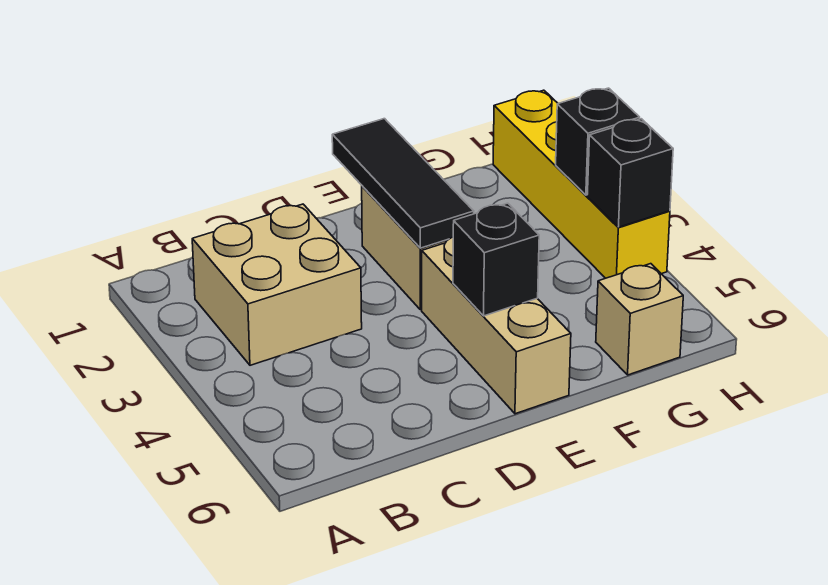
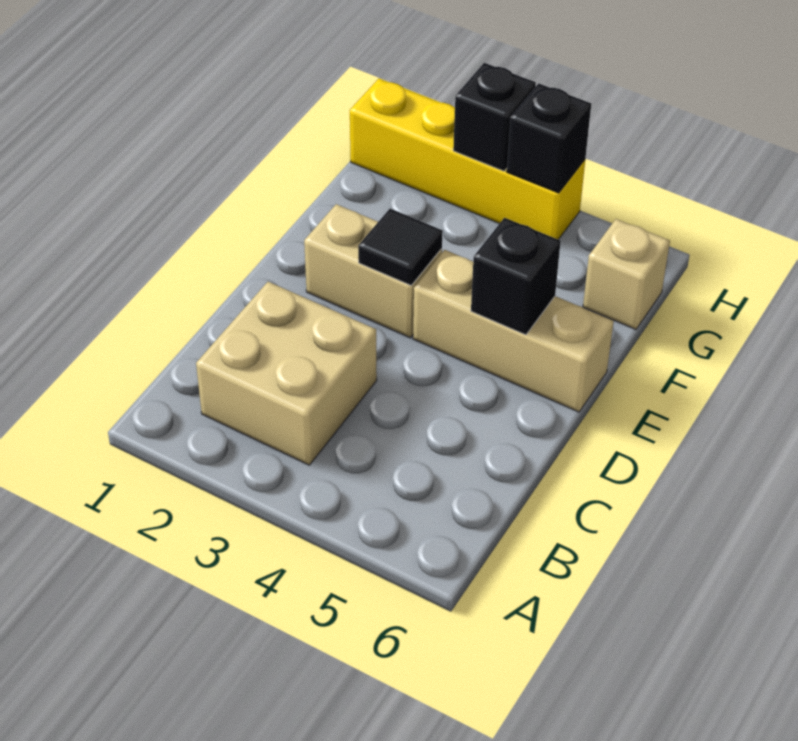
black 1x3 tile [332,119,474,248] -> black 1x1 tile [358,209,443,285]

